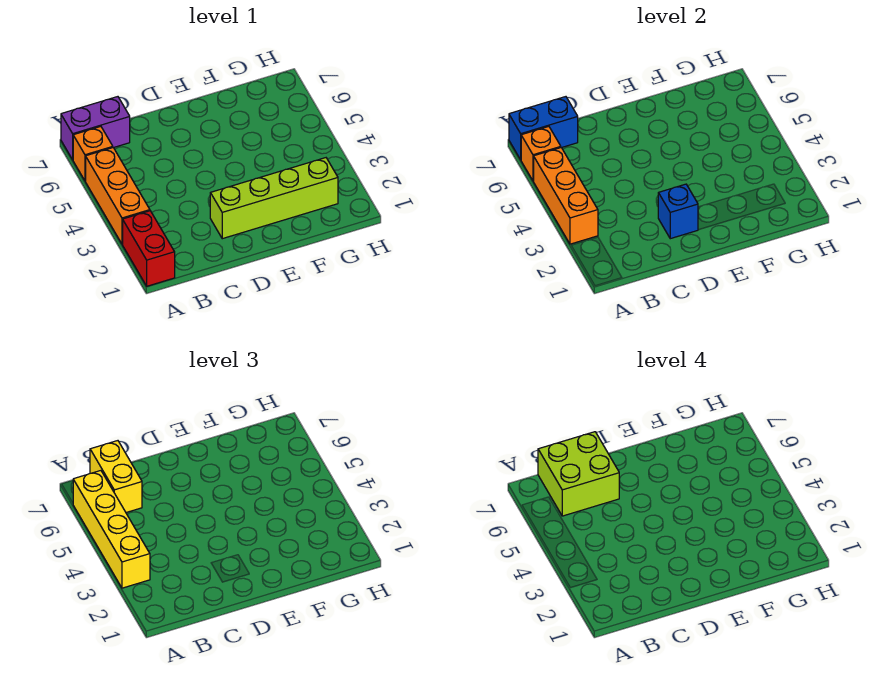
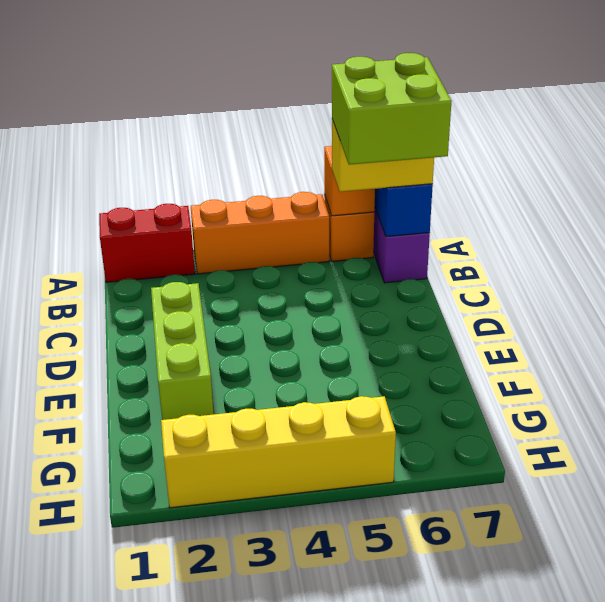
orange 1x3 brick [534,148,598,244] -> none
yellow 1x4 brick [73,471,150,588] -> yellow 1x4 brick moved to [161,396,396,508]
lime 1x4 brick [210,158,338,239] -> lime 1x3 brick [151,282,214,420]
blue 1x1 brick [658,184,698,239] -> none

